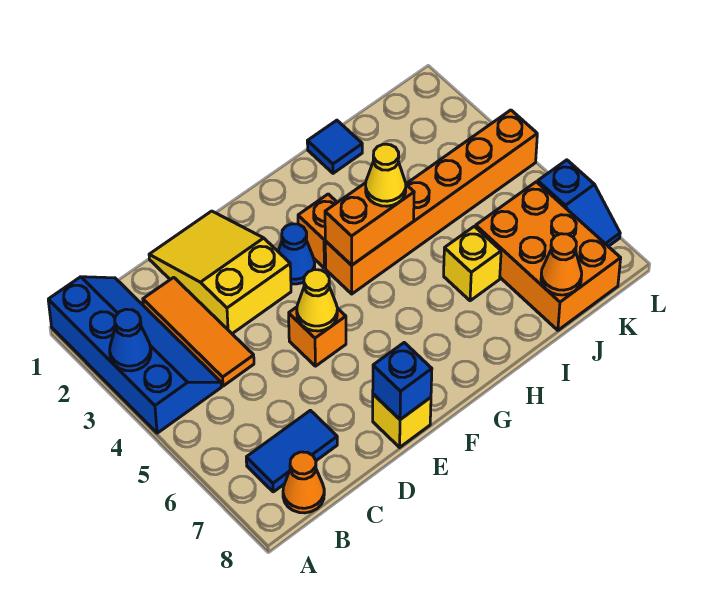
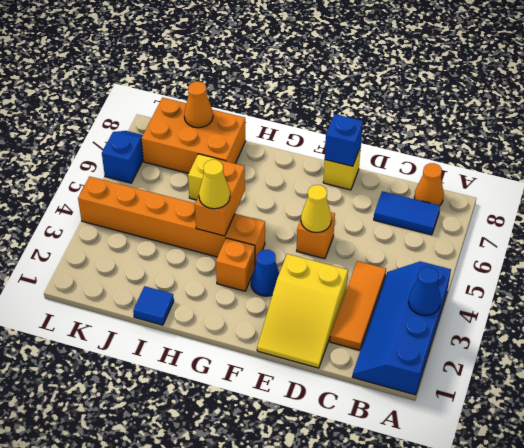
orange 1x2 brick [325,183,414,265] -> orange 1x2 brick turned to [195,159,245,236]
orange 2x3 brick [476,182,621,330] -> orange 2x3 brick turned to [141,98,246,173]

